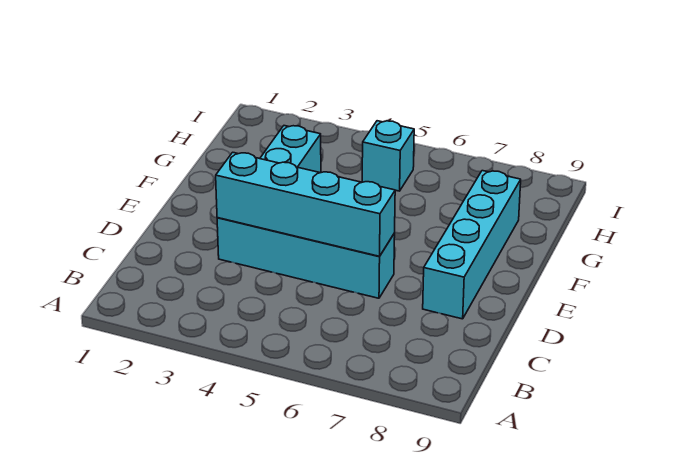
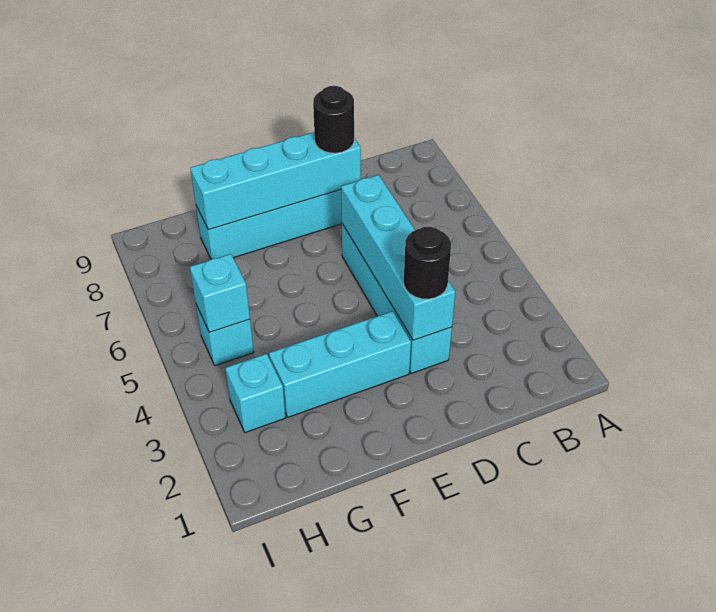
none -> black 1x1 round brick [404,227,451,299]
none -> cyan 1x4 brick [190,132,361,230]
none -> black 1x1 round brick [313,86,354,153]
none -> cyan 1x1 brick [225,354,285,433]
none -> cyan 1x1 brick [190,254,250,332]

